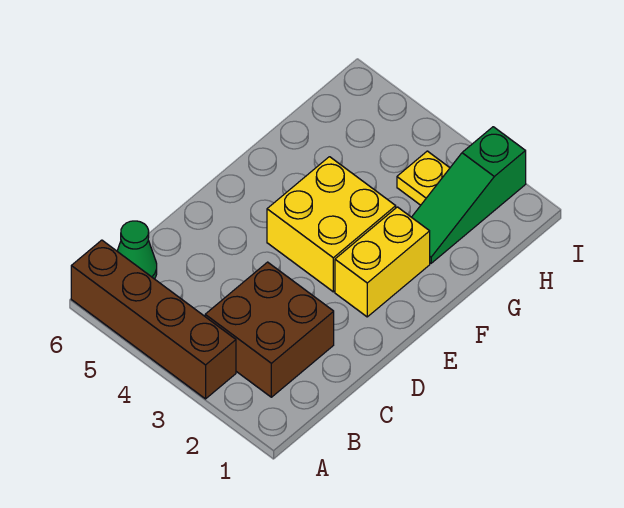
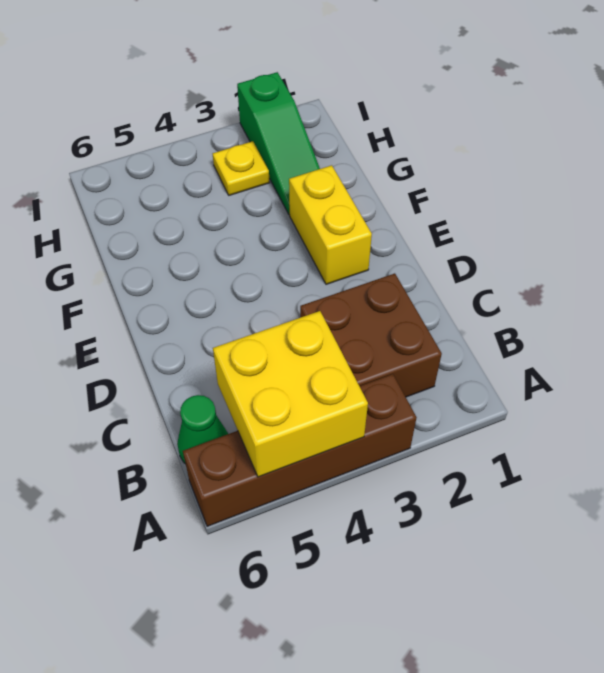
yellow 2x2 brick [267,157,396,292] -> yellow 2x2 brick moved to [213,311,368,477]

